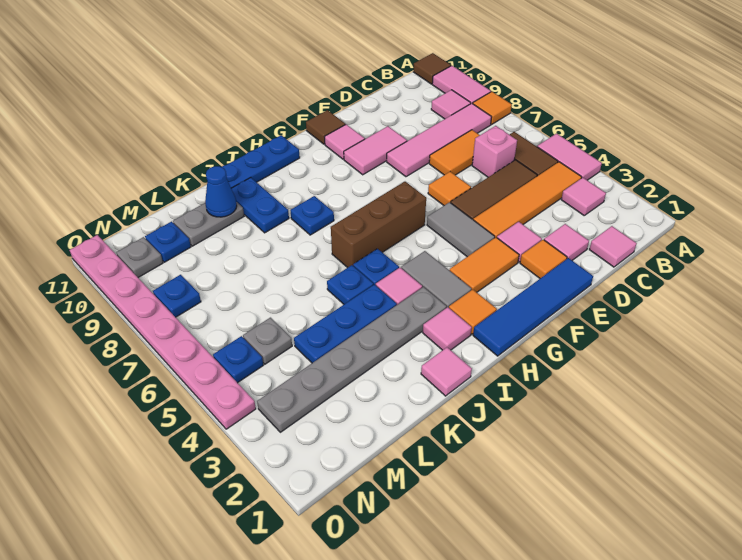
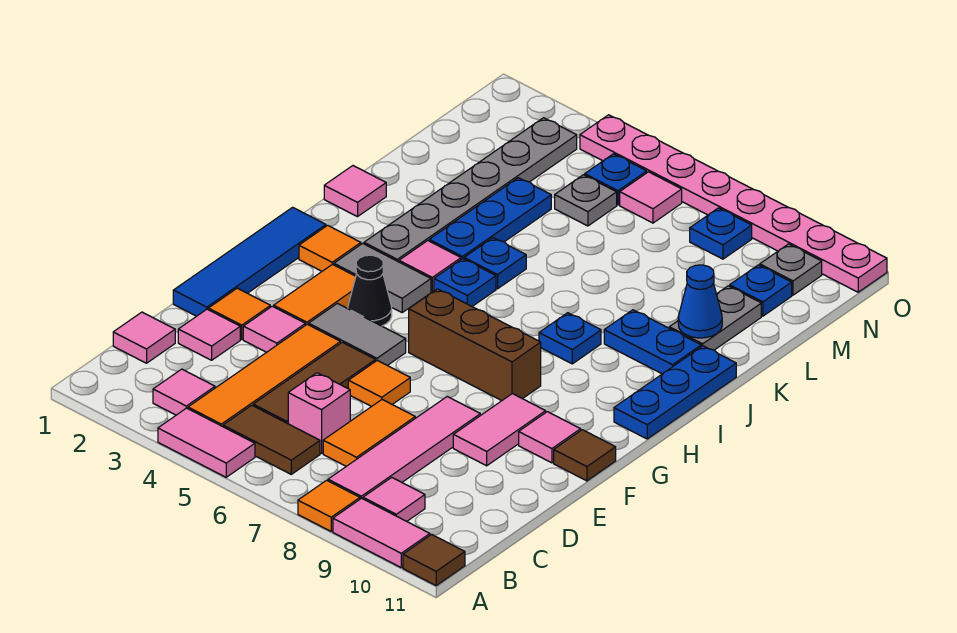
none -> black 1x1 cone [348,255,392,326]
brown 1x3 brick [331,182,426,268] -> brown 1x3 brick turned to [409,289,541,401]
pink 1x1 tile [423,307,472,350] -> pink 1x1 tile moved to [620,172,682,223]

